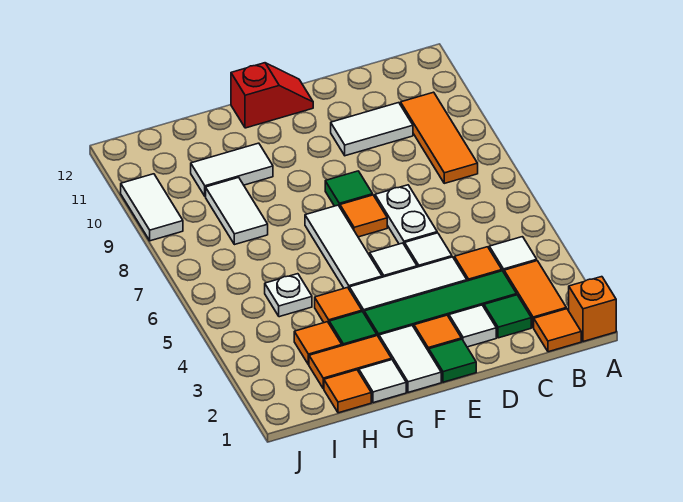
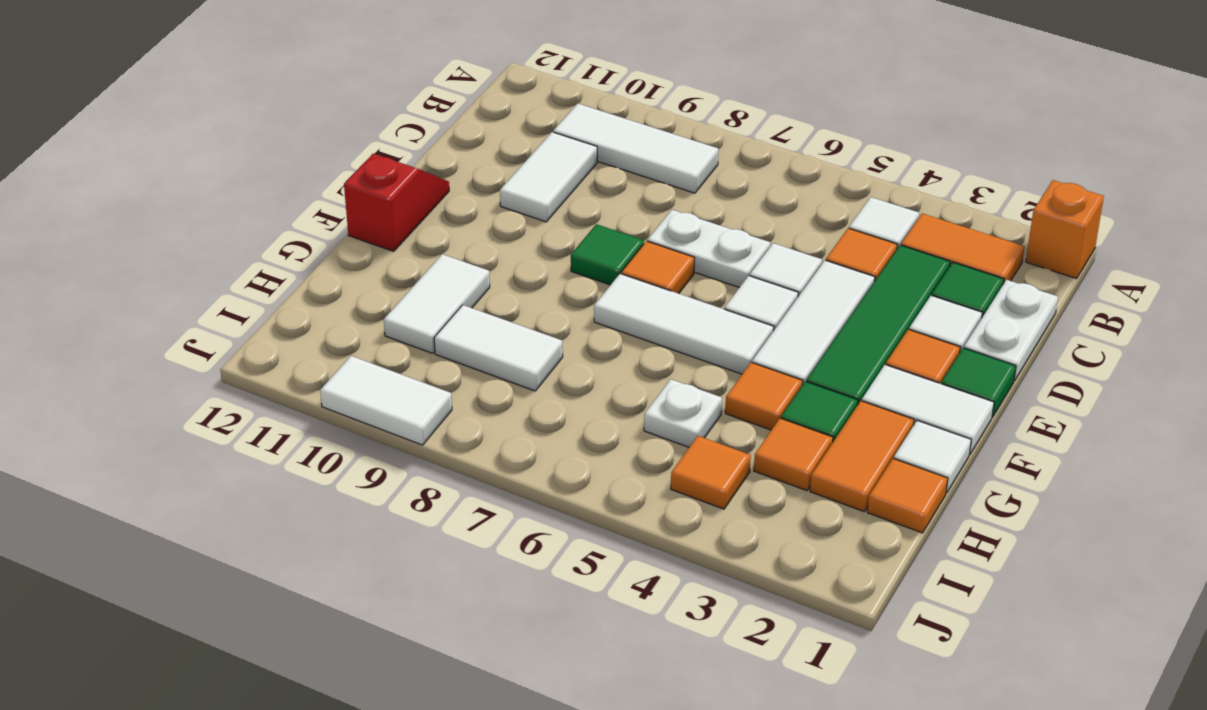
orange 1x1 tile [534,309,581,352] -> orange 1x1 tile moved to [671,436,751,509]
orange 1x3 tile [401,92,478,183] -> white 1x3 tile [553,103,718,193]
none -> white 1x2 plate [964,280,1058,381]

